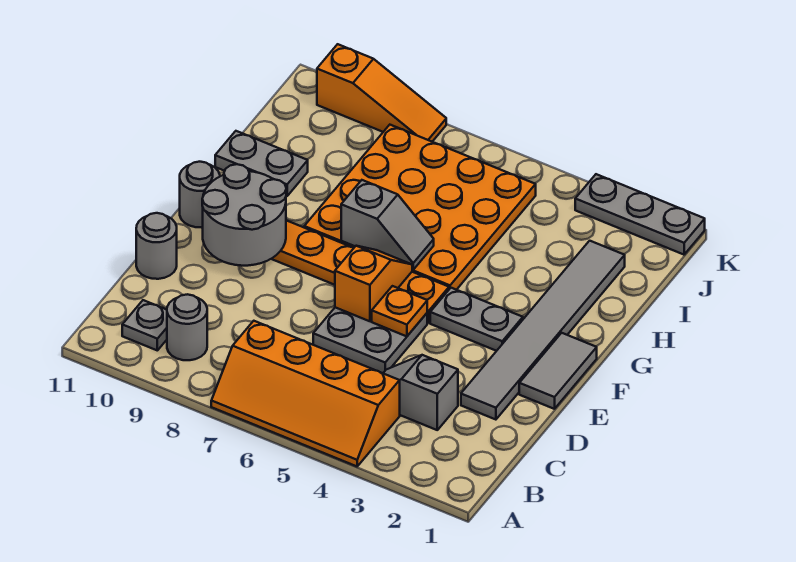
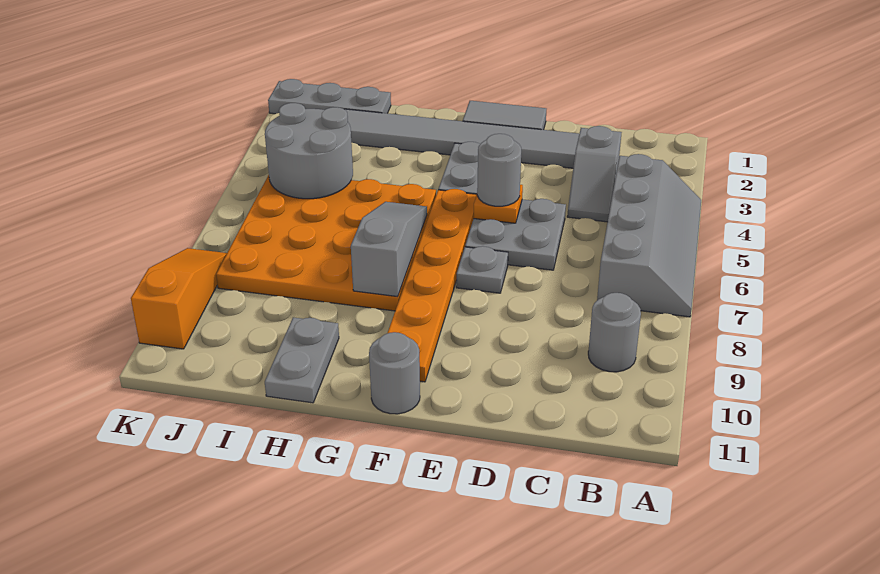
orange 2x4 slope [211,321,400,466] -> grey 2x4 slope [597,154,701,317]
grey 1x1 plate [122,300,167,350] -> grey 1x1 plate moved to [456,246,508,293]
grey 1x1 round brick [136,213,177,279] -> grey 1x1 round brick moved to [477,134,521,206]
orange 1x2 slope [335,246,412,321] -> none
grey 2x2 round brick [202,164,286,266] -> grey 2x2 round brick moved to [265,103,353,199]
grey 1x2 slope [341,180,434,270] -> grey 1x3 slope [351,202,427,297]
grey 1x3 plate [575,174,705,255] -> grey 1x3 plate turned to [268,79,391,114]

